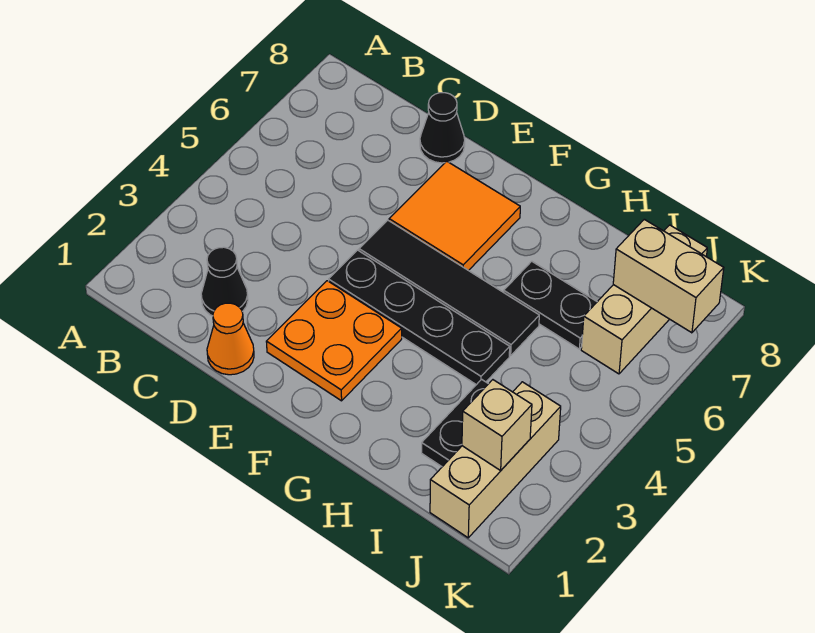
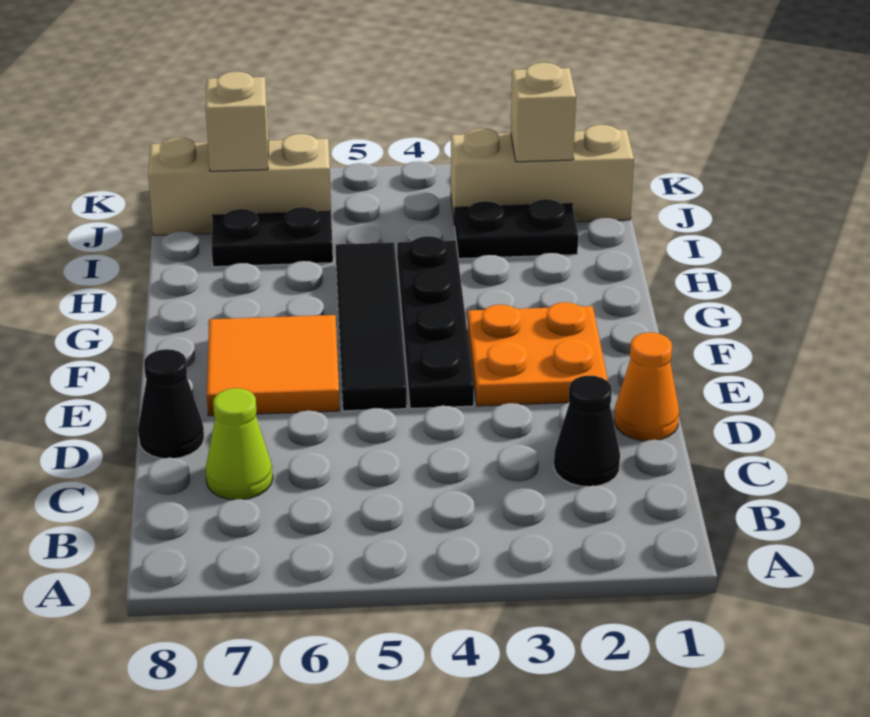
none -> lime 1x1 cone [205,388,273,500]
black 1x2 plate [504,261,597,349] -> black 1x2 plate turned to [212,207,333,267]
tan 1x2 brick [613,219,724,333] -> tan 1x1 brick [206,72,268,171]

